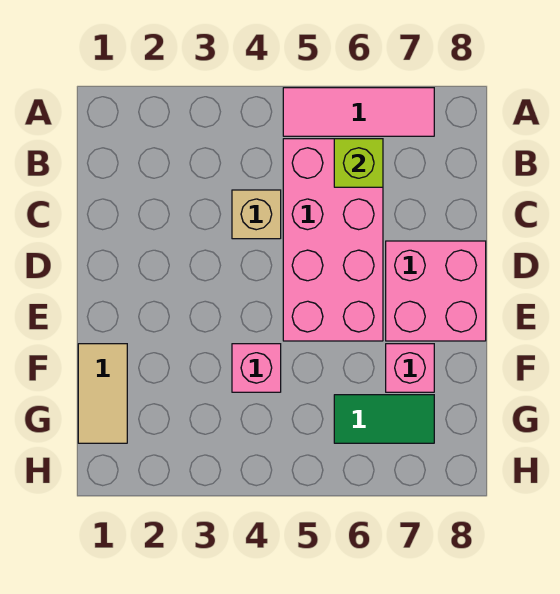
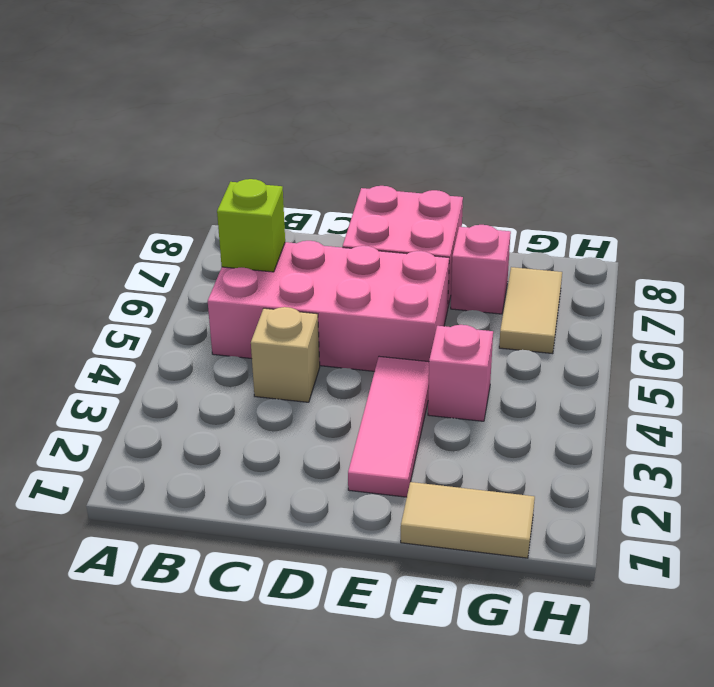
pink 1x3 tile [283,88,434,136] -> pink 1x3 tile moved to [348,356,429,497]
green 1x2 tile [334,395,434,443] -> tan 1x2 tile [499,267,562,354]

